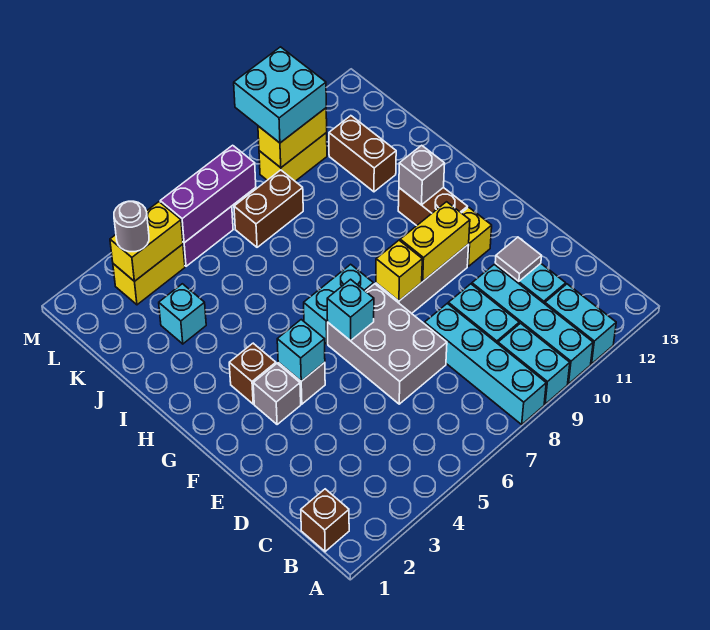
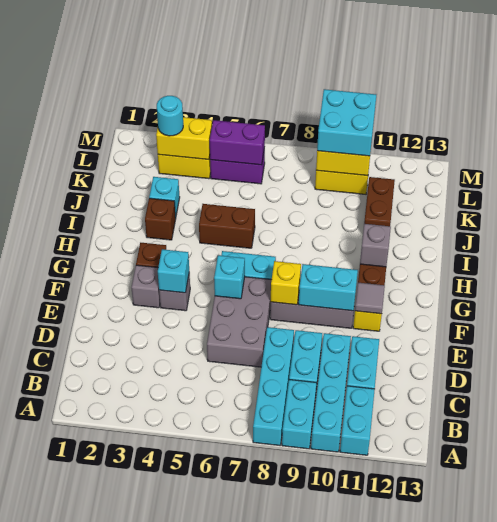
brown 1x1 brick [301,489,349,552] -> brown 1x1 brick moved to [145,198,176,240]
grey 1x1 tile [495,237,542,281] -> grey 1x1 tile moved to [355,283,385,314]
yellow 1x2 brick [400,202,470,281] -> cyan 1x2 brick [299,264,358,311]
brown 1x2 brick [234,170,303,247] -> brown 1x2 brick moved to [199,204,255,248]
grey 1x1 round brick [114,201,149,252] -> cyan 1x1 round brick [157,96,183,136]
purple 1x3 brick [160,145,256,243] -> purple 1x2 brick [210,120,265,165]

